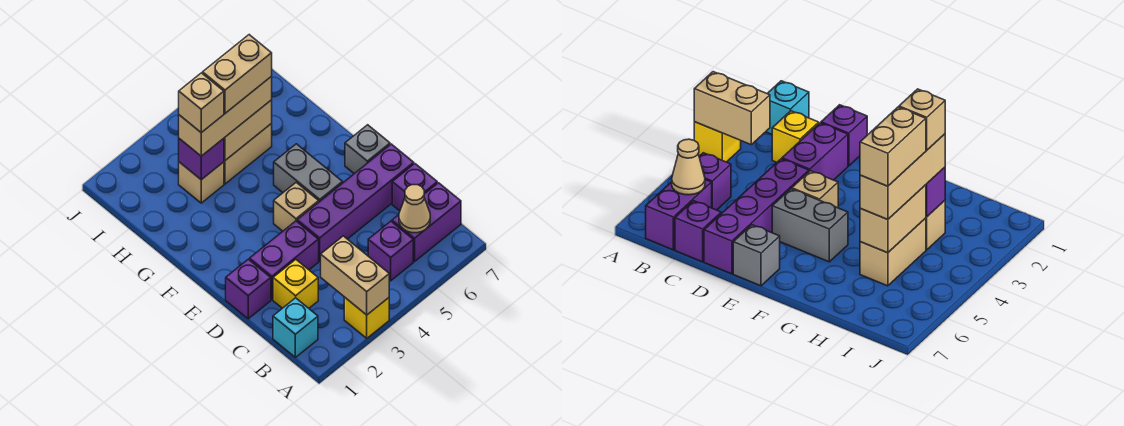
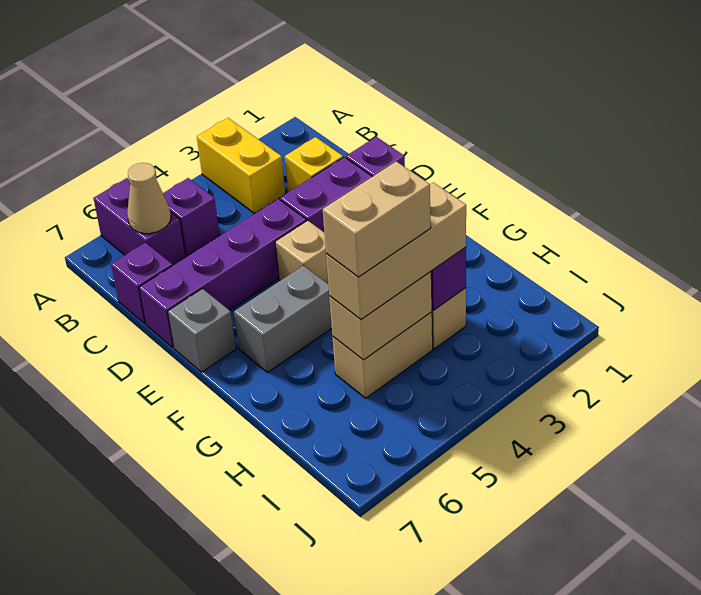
yellow 1x1 brick [344,297,389,338] -> yellow 1x2 brick [197,118,285,214]
tan 1x2 brick [321,236,389,315] -> none
cyan 1x1 brick [273,298,318,357] -> none
purple 1x2 brick [392,183,461,261] -> purple 1x2 brick turned to [93,178,186,266]
grey 1x2 brick [274,144,343,202] -> grey 1x2 brick turned to [234,265,332,373]
tan 1x1 brick [179,73,224,133] -> none

